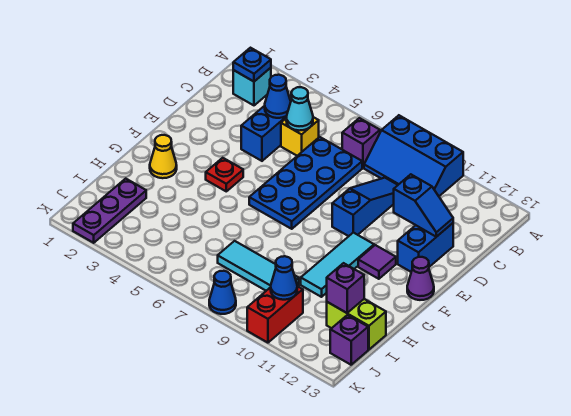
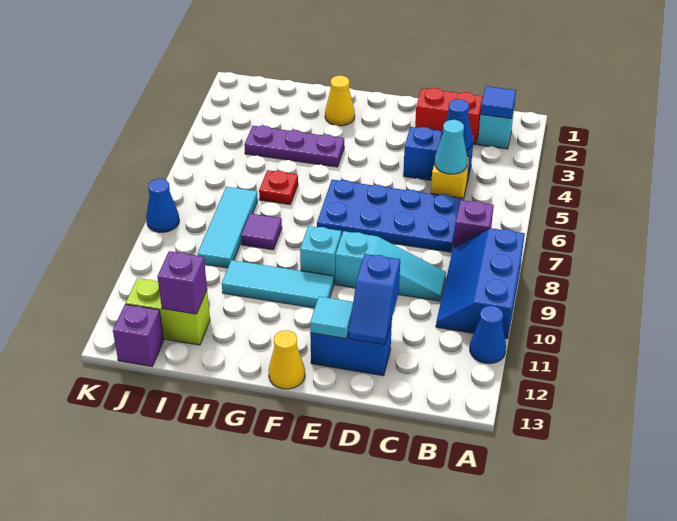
blue 1x1 plate [233,48,271,81] -> blue 1x1 tile [480,86,516,119]
blue 1x3 slope [332,178,398,236] -> cyan 1x3 slope [336,231,446,301]
none -> cyan 1x1 tile [310,296,353,338]
red 1x1 plate [206,158,243,191] -> red 1x1 plate moved to [259,170,298,205]
none -> cyan 1x1 brick [300,226,341,283]
purple 1x1 tile [358,245,396,279] -> purple 1x1 tile moved to [241,214,282,250]
purple 1x1 cone [407,257,434,300] -> yellow 1x1 cone [269,330,305,389]
purple 1x3 plate [73,179,146,243] -> purple 1x3 plate moved to [244,126,344,167]
lime 1x2 brick [327,299,386,349] -> lime 1x2 brick turned to [126,278,210,345]
red 1x2 brick [247,286,303,343] -> red 1x2 brick moved to [415,88,483,145]
blue 1x1 cone [271,256,297,300] -> blue 1x1 cone moved to [470,306,506,364]

